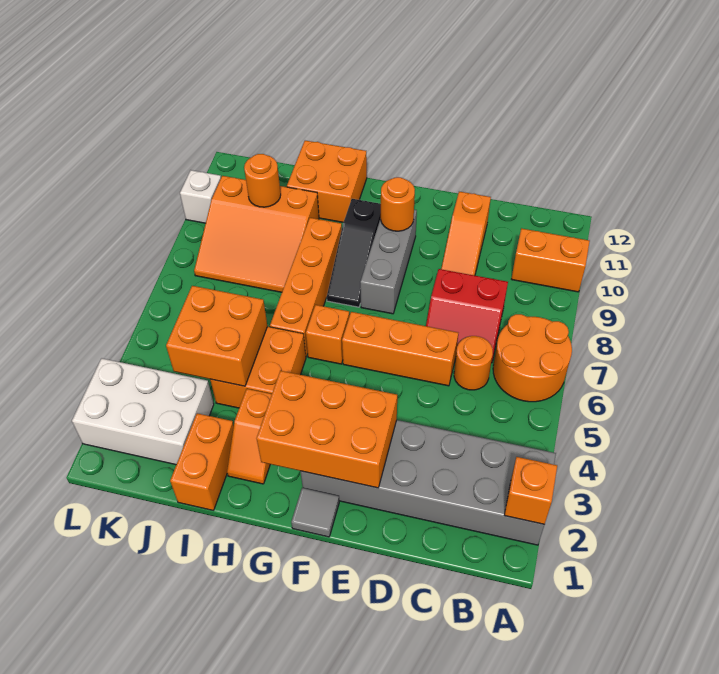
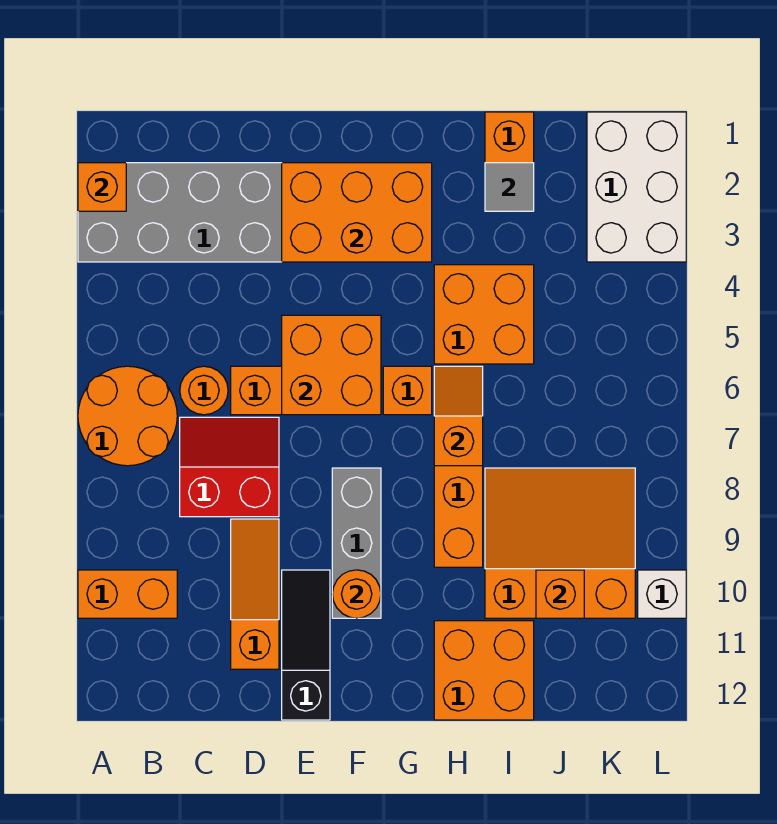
grey 1x1 tile [291,488,339,537] -> grey 1x1 tile moved to [485,163,534,211]
black 1x3 slope [327,199,381,307] -> black 1x3 slope moved to [282,570,330,720]
orange 1x2 slope [227,389,272,484] -> orange 1x2 slope moved to [434,366,483,466]
orange 2x2 brick [166,286,267,386] -> orange 2x2 brick moved to [282,315,381,415]
white 2x3 brick [72,358,214,464] -> white 2x3 brick turned to [587,112,686,262]
orange 1x1 round brick [244,154,281,207] -> orange 1x1 brick [536,570,584,618]

